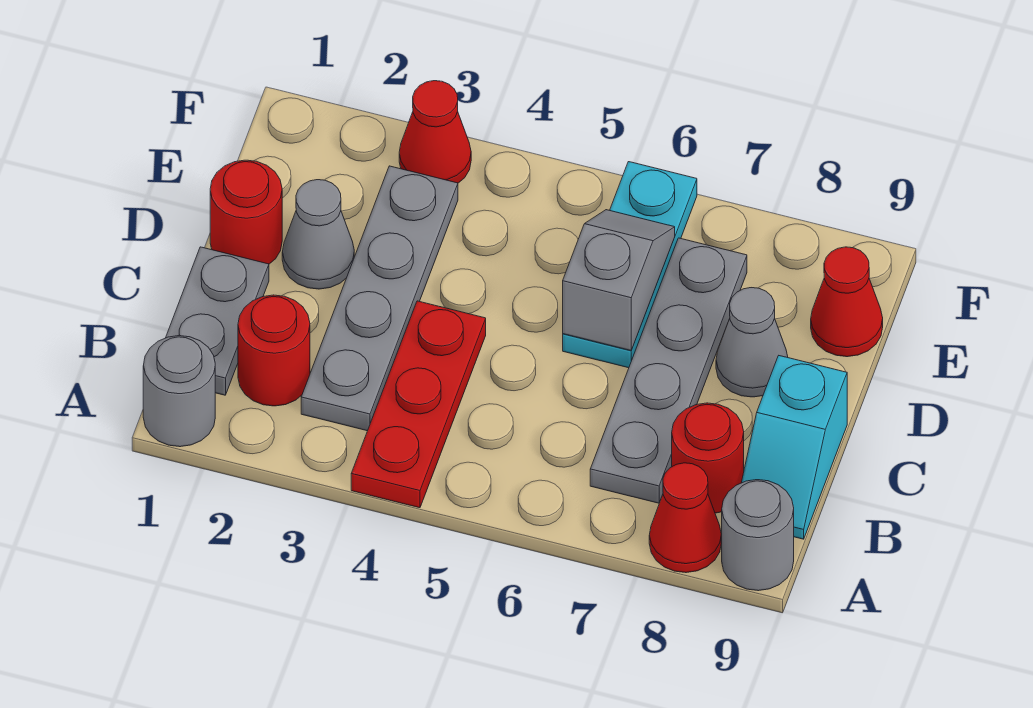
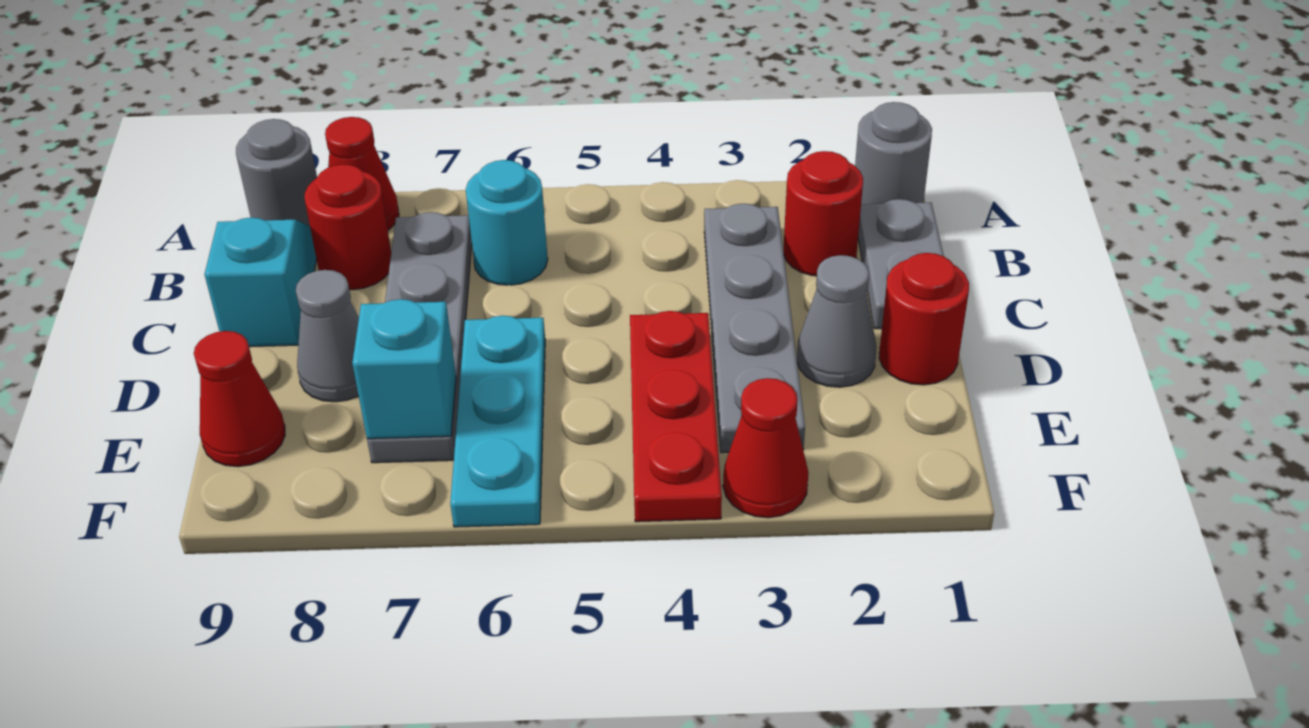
red 1x3 plate [351,301,486,508] -> red 1x3 plate moved to [630,311,722,522]
none -> cyan 1x1 round brick [466,160,548,285]
grey 1x2 slope [563,210,675,350] -> none
none -> cyan 1x1 brick [352,299,456,439]

